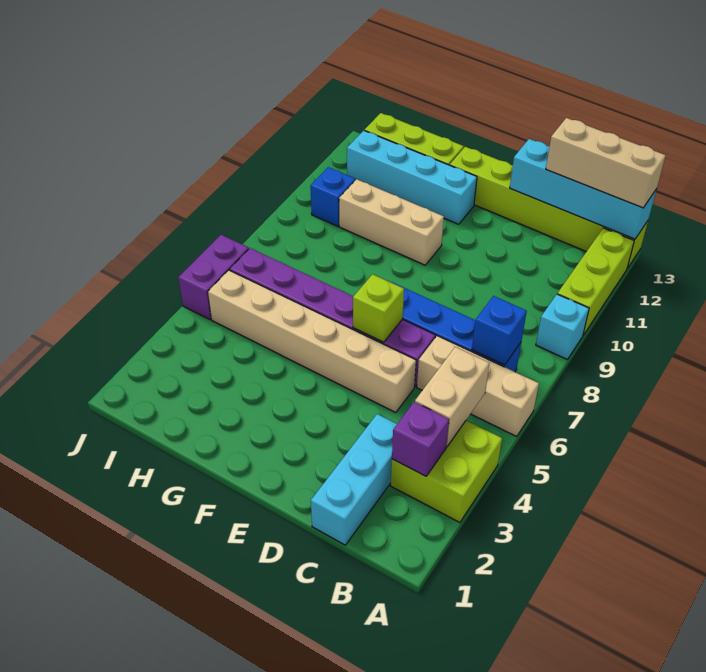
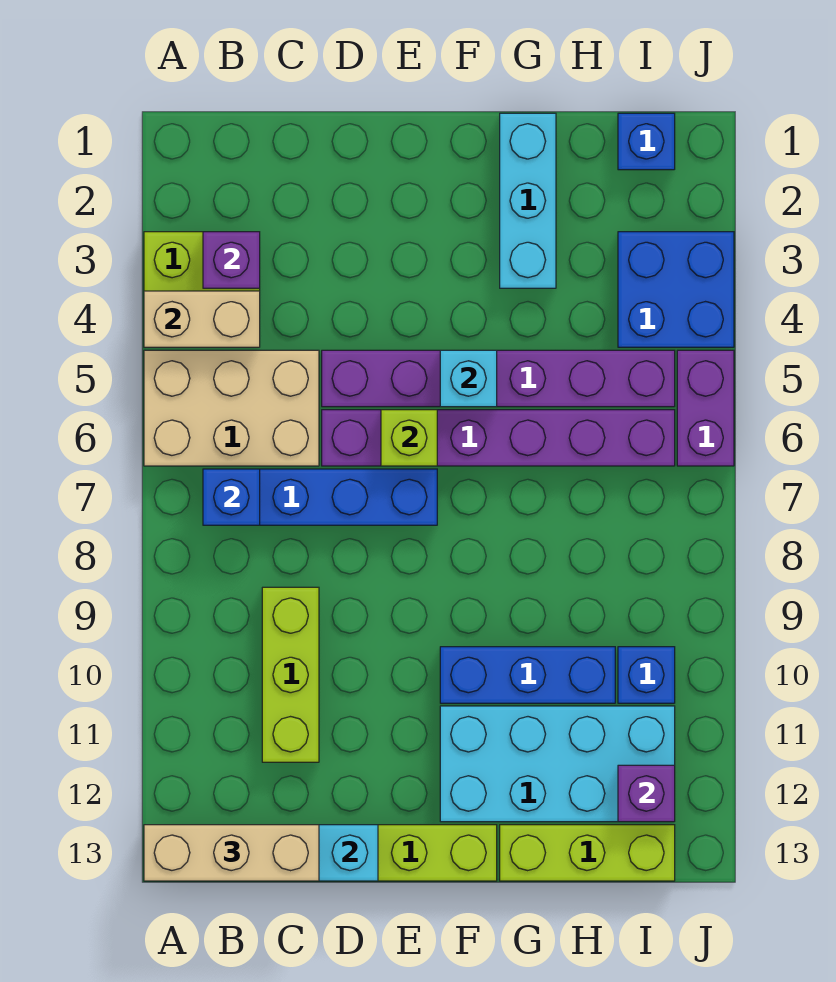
tan 1x3 brick [417,336,539,436] -> tan 2x3 brick [144,350,319,466]
cyan 1x1 brick [536,294,589,360] -> cyan 1x1 brick moved to [440,350,497,407]
lime 1x3 brick [558,228,634,335] -> lime 1x3 brick moved to [262,587,319,762]
tan 1x2 brick [415,347,489,447] -> tan 1x2 brick turned to [144,291,260,347]
cyan 1x3 brick [311,414,397,545] -> cyan 1x3 brick moved to [500,113,556,288]
tan 1x6 brick [208,270,416,413] -> purple 1x6 brick [322,350,675,407]
tan 1x3 brick [339,179,444,265] -> blue 1x3 brick [440,647,615,703]
cyan 1x4 brick [347,131,477,224] -> cyan 2x4 brick [440,706,675,822]
none -> blue 1x1 brick [618,113,675,170]
none -> blue 2x2 brick [618,232,734,347]
none -> purple 1x1 brick [618,765,675,822]

